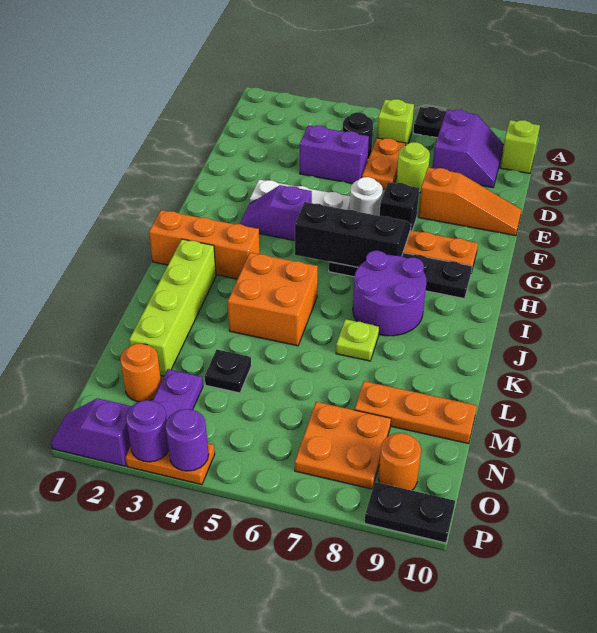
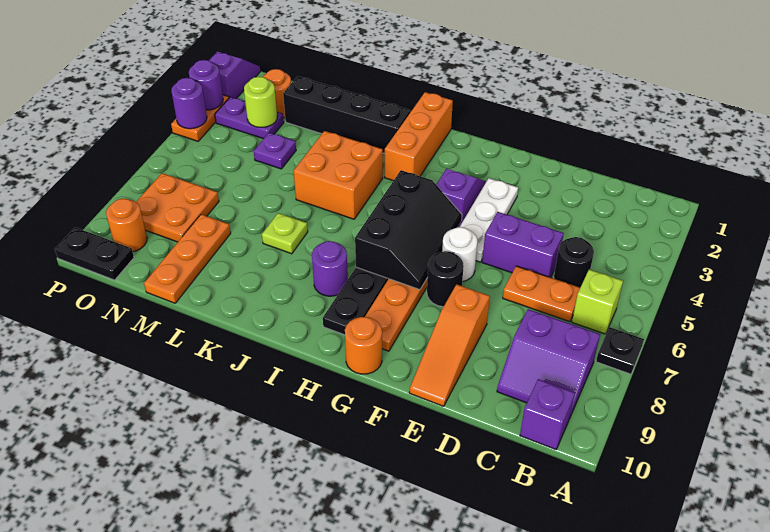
lime 1x1 brick [500,120,540,173] -> purple 1x1 brick [520,379,575,449]
purple 1x2 brick [300,126,369,184] -> purple 1x2 brick turned to [482,212,564,277]
lime 1x1 round brick [396,142,430,193] -> lime 1x1 round brick moved to [244,77,277,127]
black 1x1 brick [380,182,419,231] -> black 1x1 round brick [427,251,464,307]
none -> orange 1x1 round brick [345,317,382,374]
purple 2x2 round brick [353,251,426,336] -> purple 1x1 round brick [312,241,348,296]
lime 1x4 brick [129,239,216,376] -> black 1x4 brick [283,76,410,154]
black 1x1 plate [205,350,251,393] -> purple 1x1 plate [254,133,296,169]
black 1x2 plate [365,482,455,543] -> black 1x2 plate turned to [55,227,134,280]

